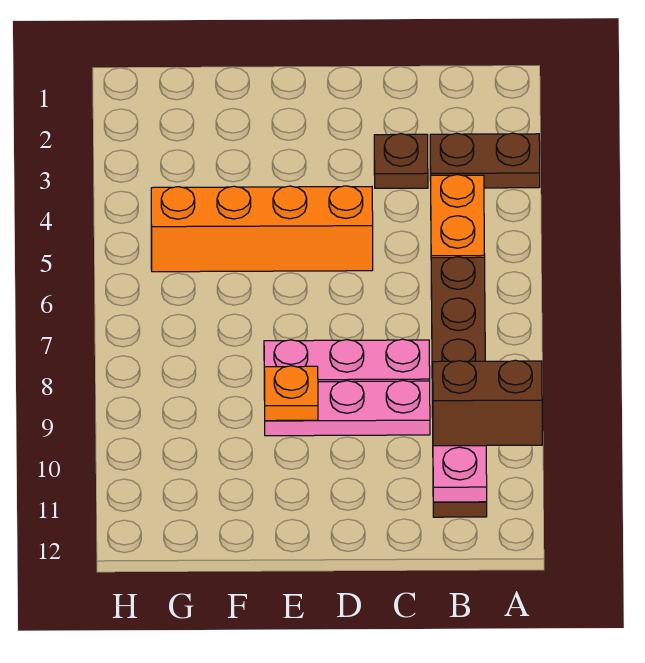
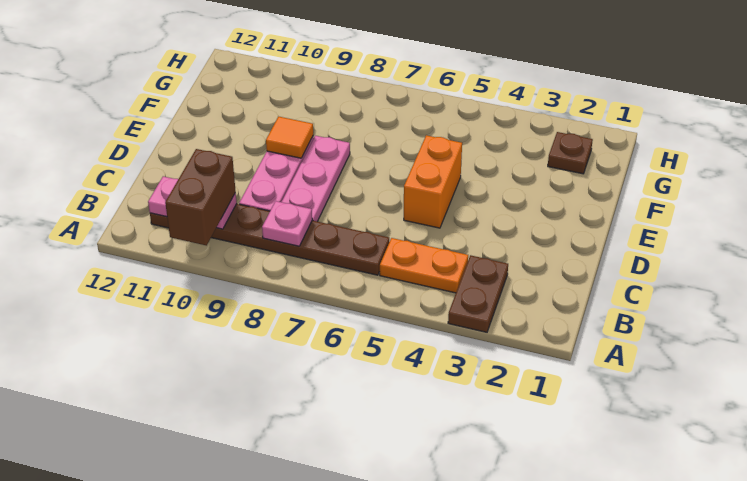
none -> pink 1x1 plate [262,201,312,246]
brown 1x1 plate [374,134,428,188] -> brown 1x1 plate moved to [548,132,593,174]
orange 1x4 brick [151,186,373,272] -> orange 1x2 brick [404,135,462,228]
orange 1x1 plate [264,366,318,421] -> orange 1x1 tile [266,117,313,158]

